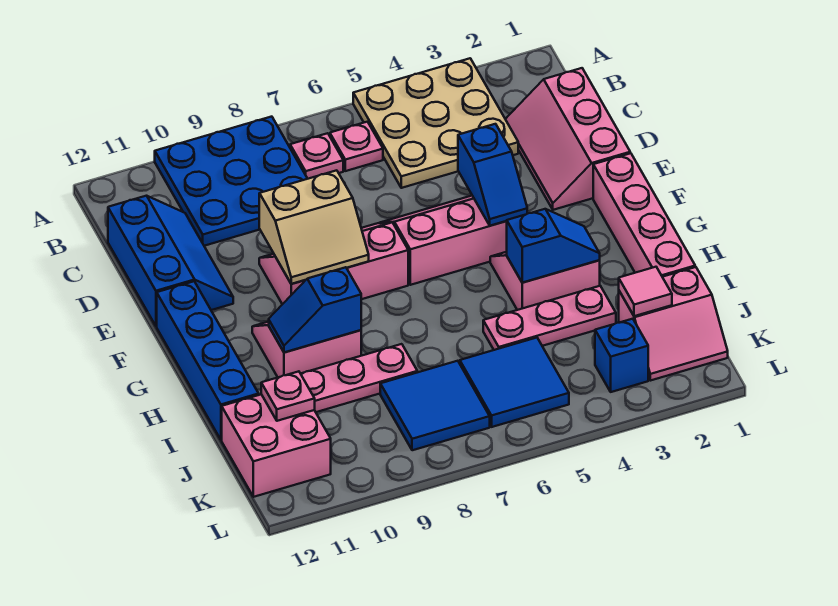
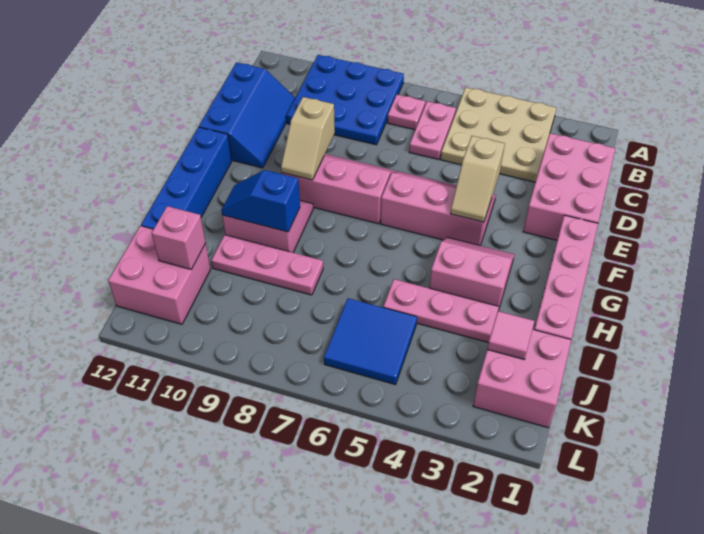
pink 1x1 plate [330,122,383,171] -> pink 1x2 plate [409,101,456,160]
pink 2x3 slope [506,68,630,210] -> pink 2x3 brick [523,133,615,240]
blue 1x2 slope [458,124,527,226] -> tan 1x2 slope [450,136,505,222]
tan 2x2 slope [259,170,369,284] -> tan 1x2 slope [281,97,335,180]
blue 1x2 slope [506,209,600,283] -> none
pink 2x2 slope [619,267,728,381] -> pink 2x2 brick [473,330,571,428]
blue 2x2 tile [380,361,490,450] -> none
pink 1x1 plate [261,371,315,421] -> pink 1x1 brick [152,206,206,269]
blue 1x1 brick [595,319,648,392] -> none

